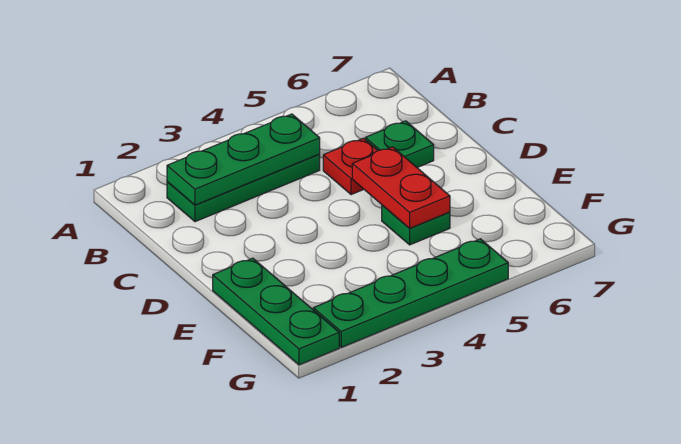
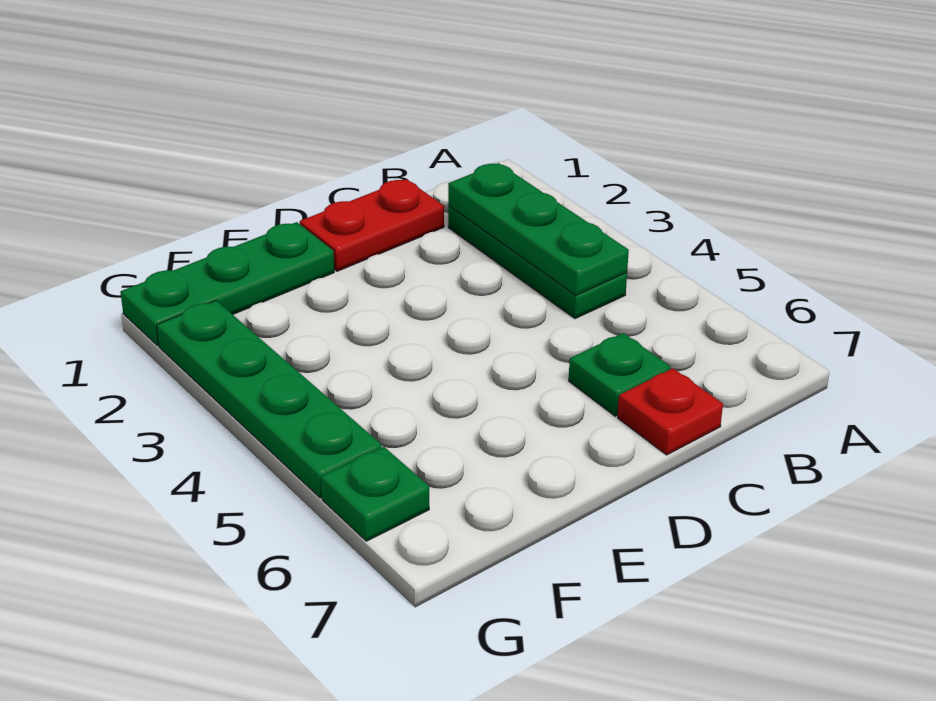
red 1x1 plate [323,138,378,195] -> red 1x1 plate moved to [618,368,723,455]
red 1x2 plate [352,147,450,228] -> red 1x2 plate moved to [300,179,444,271]
green 1x1 plate [382,205,450,245] -> green 1x1 plate moved to [321,447,429,541]

